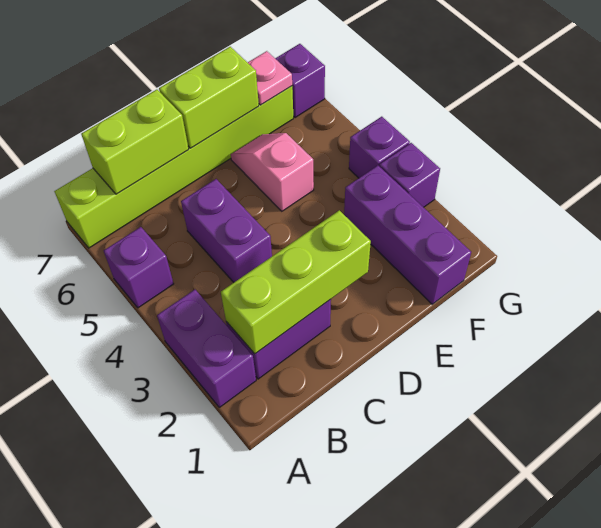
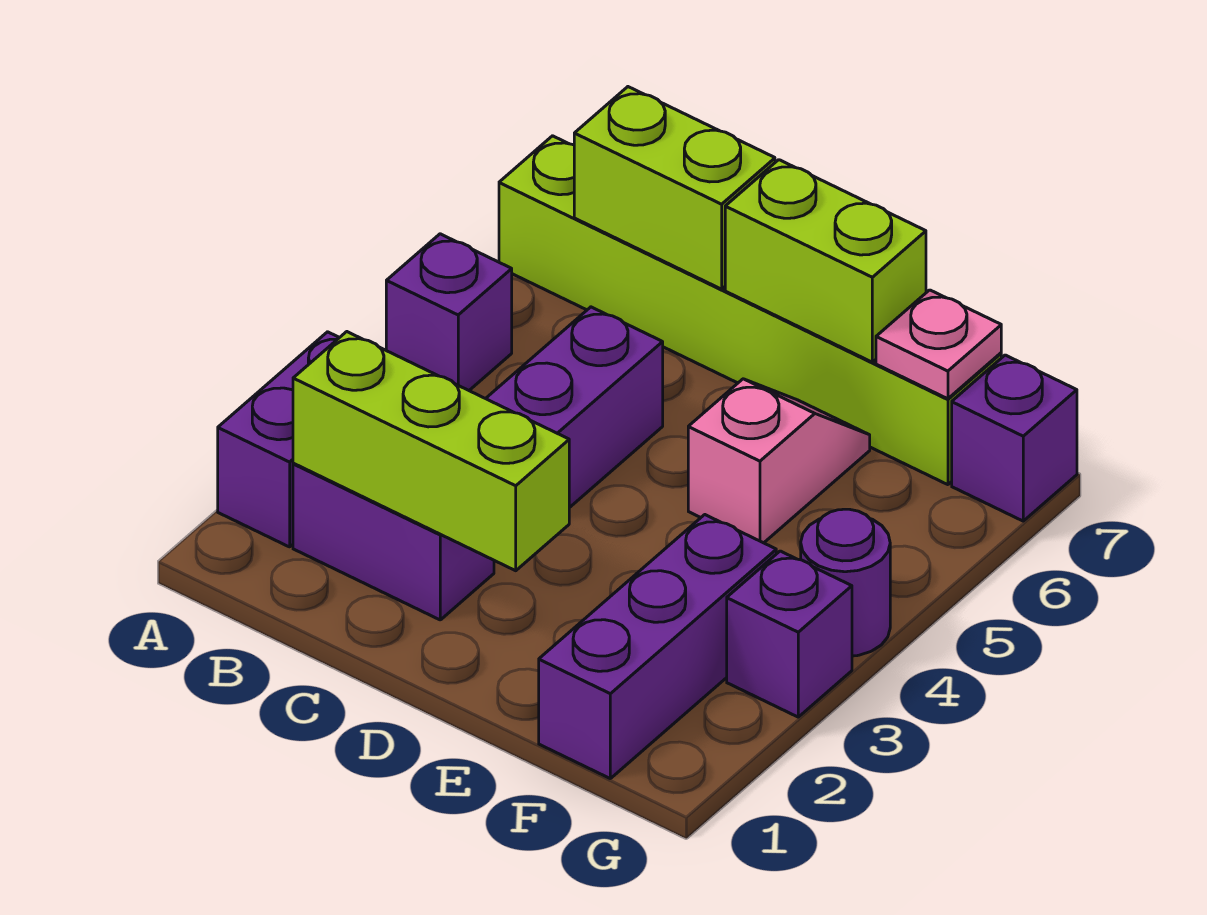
purple 1x1 brick [349,117,410,178] -> purple 1x1 round brick [801,509,890,656]

